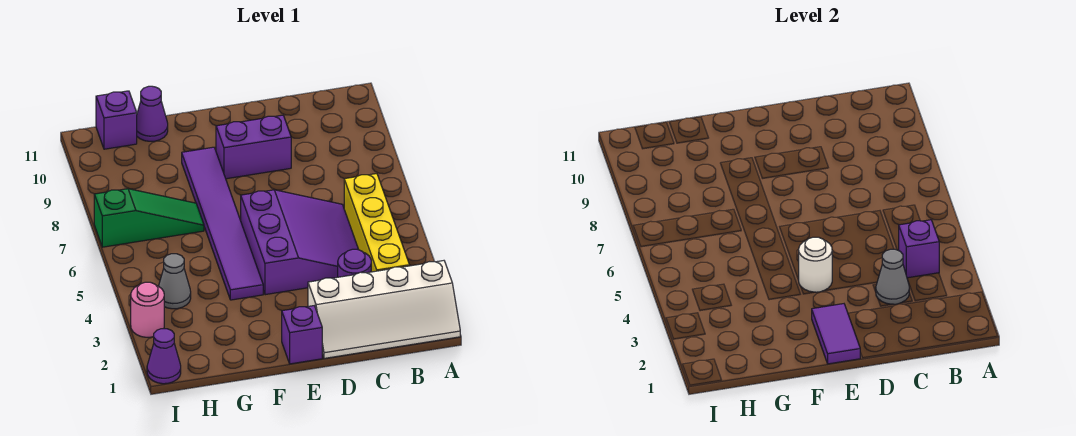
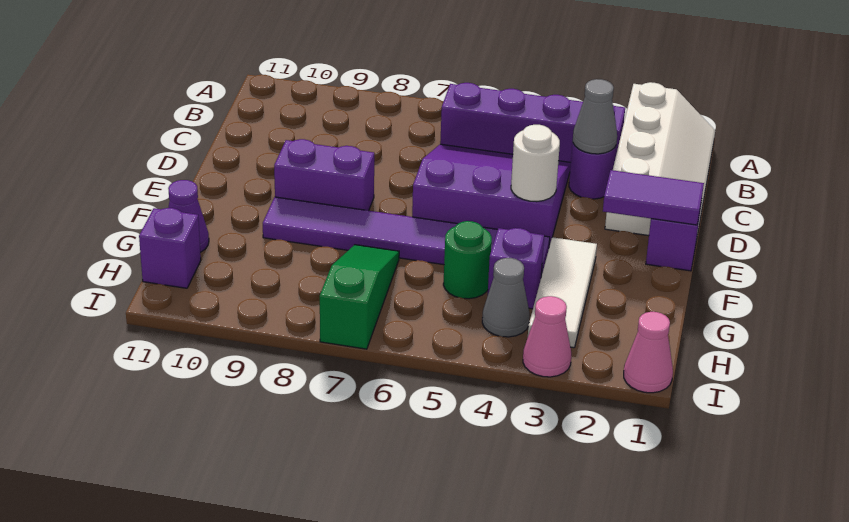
yellow 1x4 brick [344,174,410,272] -> purple 1x4 brick [440,83,625,162]
purple 1x1 brick [899,220,939,278] -> purple 1x1 brick moved to [488,228,544,309]
purple 1x2 brick [216,115,291,179] -> purple 1x2 brick turned to [274,139,374,211]
none -> white 1x3 tile [528,237,597,348]
none -> green 1x1 round brick [443,221,492,299]
purple 1x1 cone [147,329,181,384] -> pink 1x1 cone [624,312,673,393]
pink 1x1 round brick [131,282,164,337] -> pink 1x1 cone [523,296,571,377]

